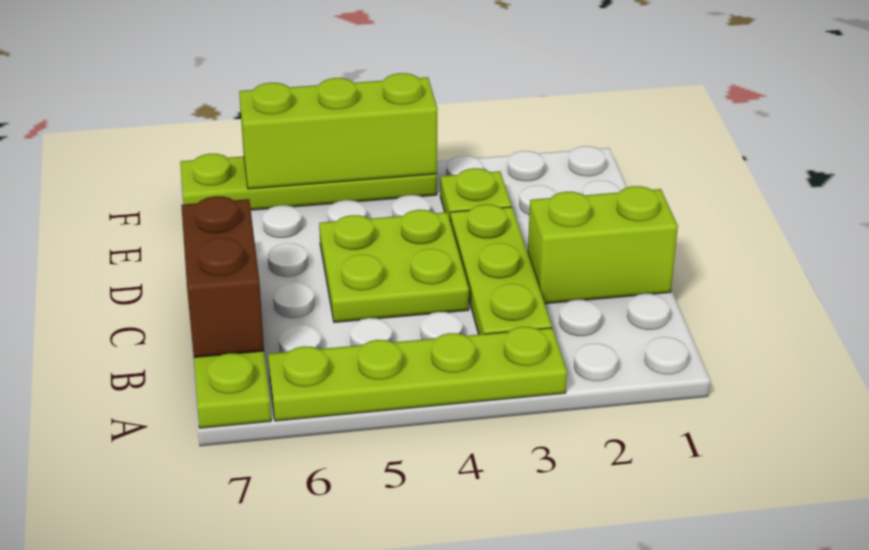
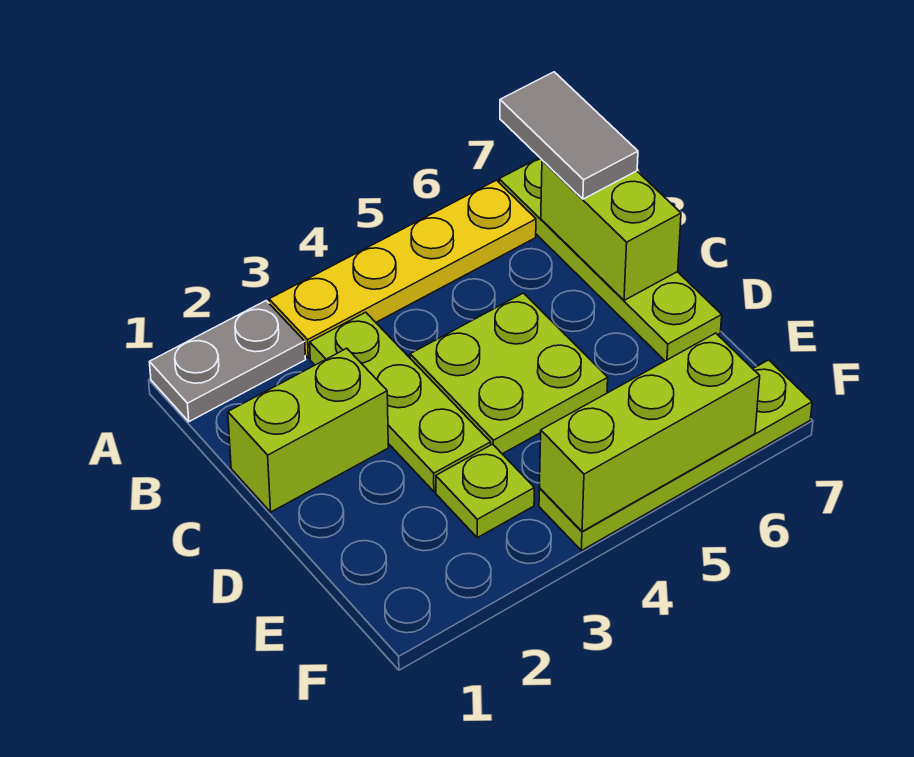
none -> grey 1x2 plate [150,301,306,422]
lime 1x4 plate [268,327,567,421] -> yellow 1x4 plate [269,180,536,358]
none -> grey 1x2 tile [500,72,638,199]
brown 1x2 brick [181,196,264,357] -> lime 1x2 brick [541,160,681,300]

